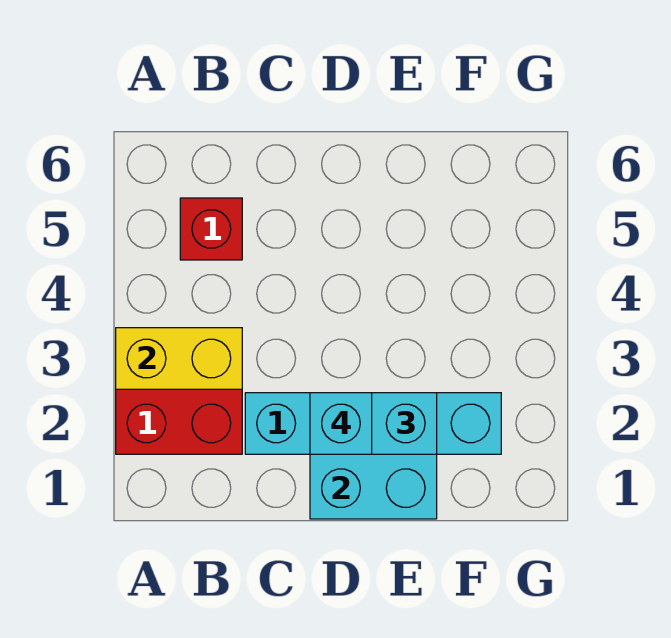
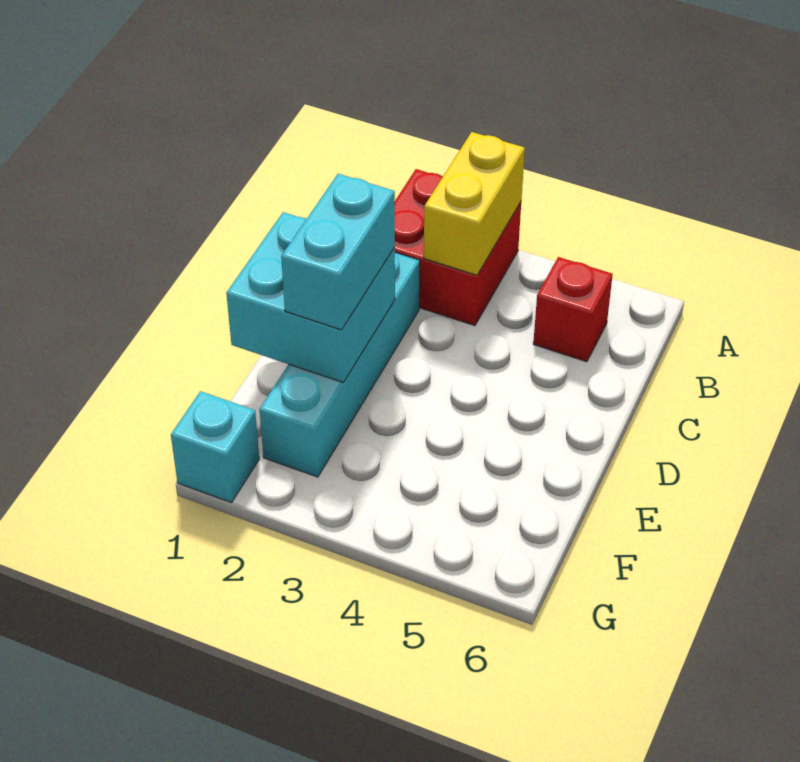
cyan 1x1 brick [310,393,372,454] -> cyan 1x1 brick moved to [171,391,259,503]

